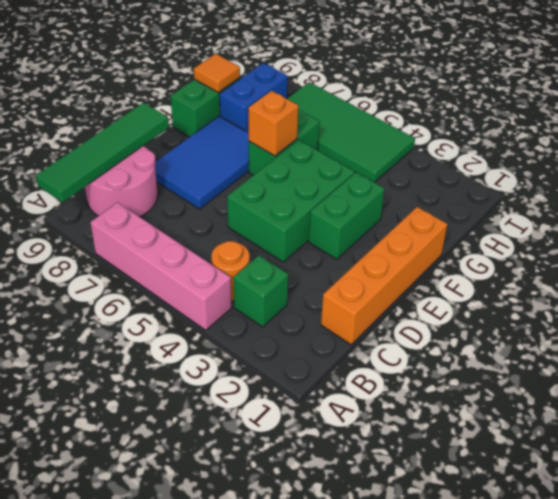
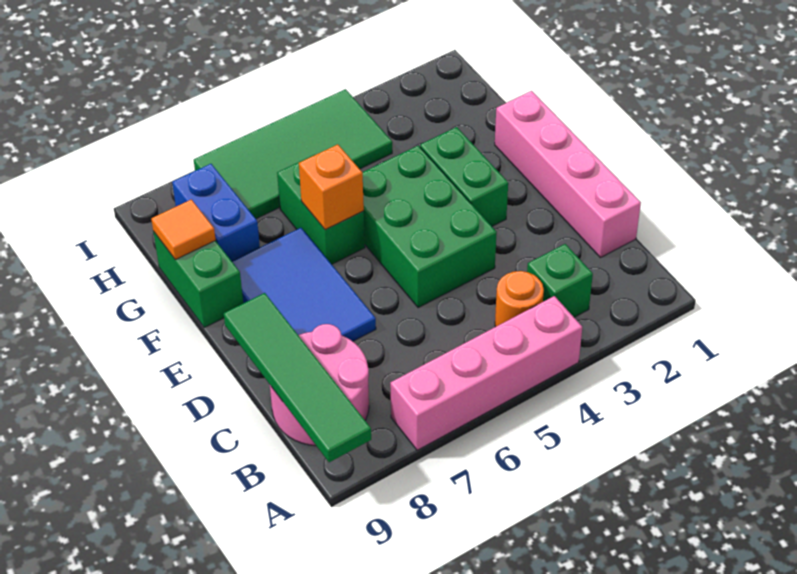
orange 1x4 brick [321,207,447,345] -> pink 1x4 brick [495,91,641,258]

